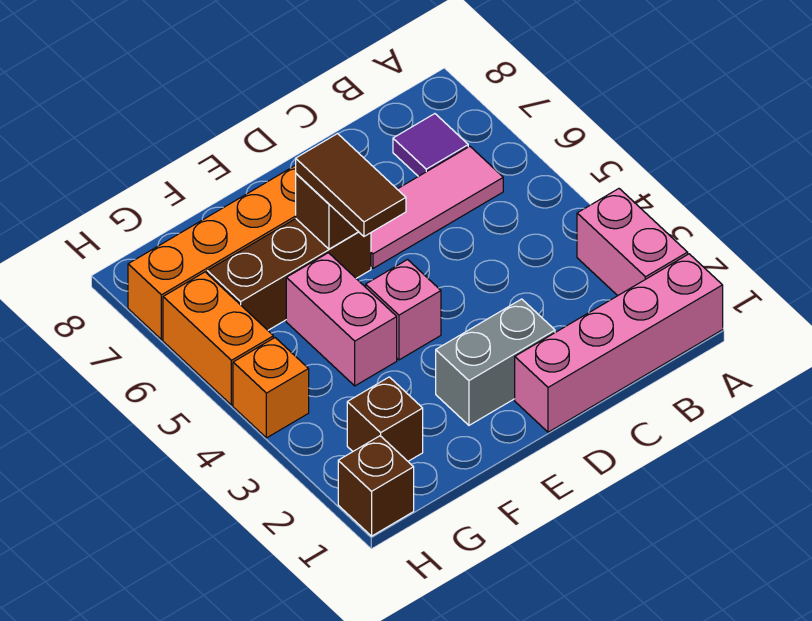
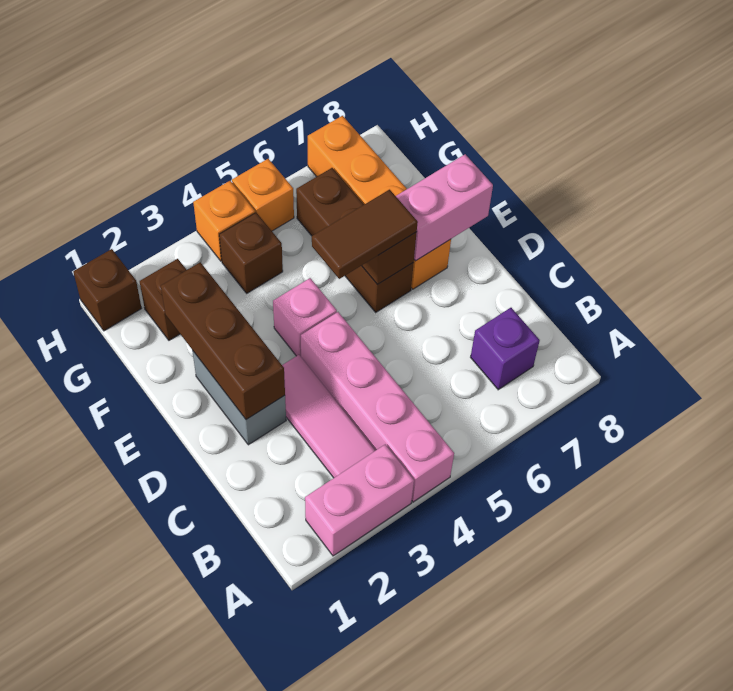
pink 1x4 brick [515,254,723,432] -> pink 1x4 brick moved to [301,312,454,502]
pink 1x3 tile [371,146,503,268] -> pink 1x3 tile moved to [282,355,376,478]
purple 1x1 tile [393,114,468,176] -> purple 1x1 brick [471,308,540,390]
none -> brown 1x3 brick [161,262,285,420]
pink 1x2 brick [286,253,397,386] -> pink 1x2 brick moved to [396,154,493,261]
none -> brown 1x1 brick [219,213,283,293]
orange 1x2 brick [163,272,273,405] -> orange 1x1 brick [232,159,294,231]

